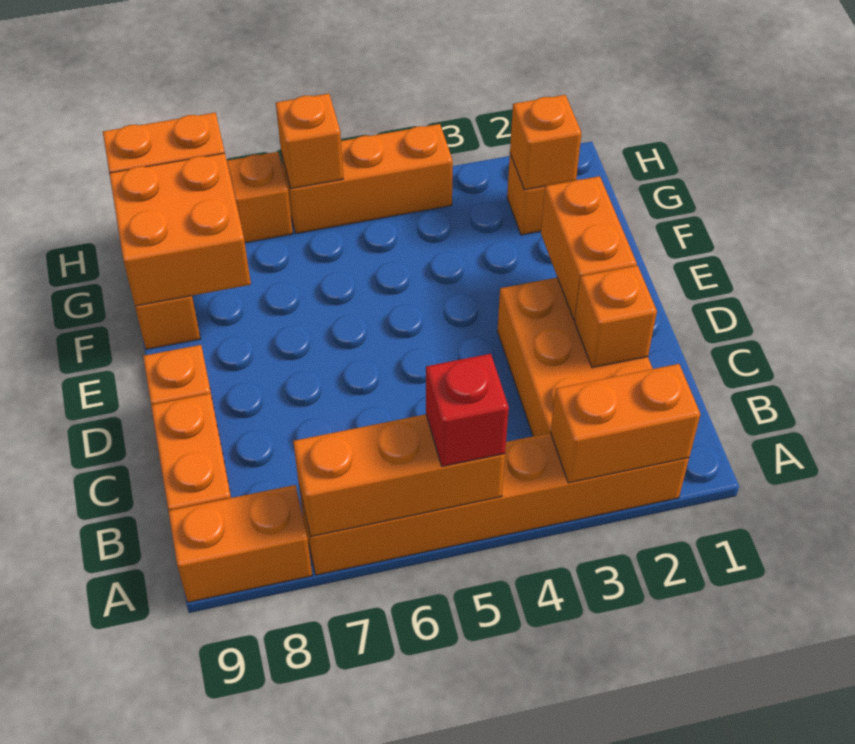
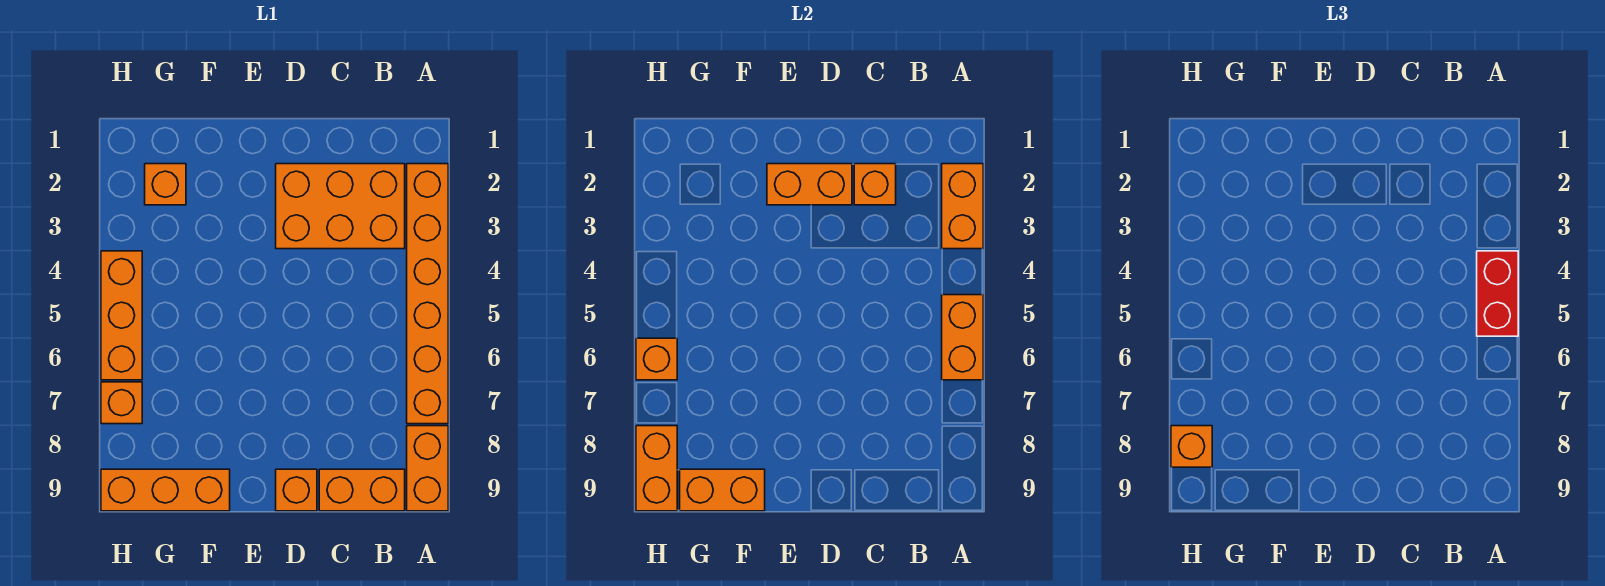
orange 1x3 brick [293,414,505,536] -> orange 1x2 brick [942,295,983,380]
red 1x1 brick [426,354,509,466] -> red 1x2 brick [1477,251,1518,336]
orange 2x2 brick [109,153,251,306] -> orange 1x2 brick [680,469,765,511]
orange 1x1 brick [510,95,581,190] -> orange 1x1 brick moved to [1171,426,1212,467]

